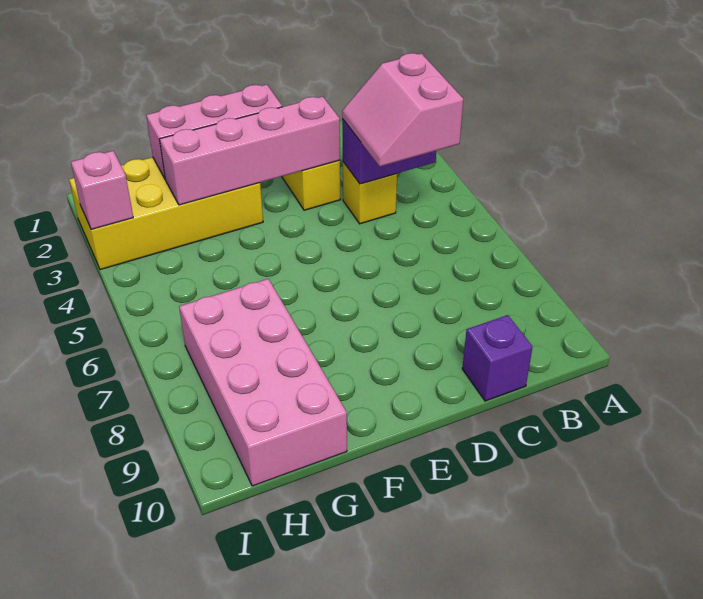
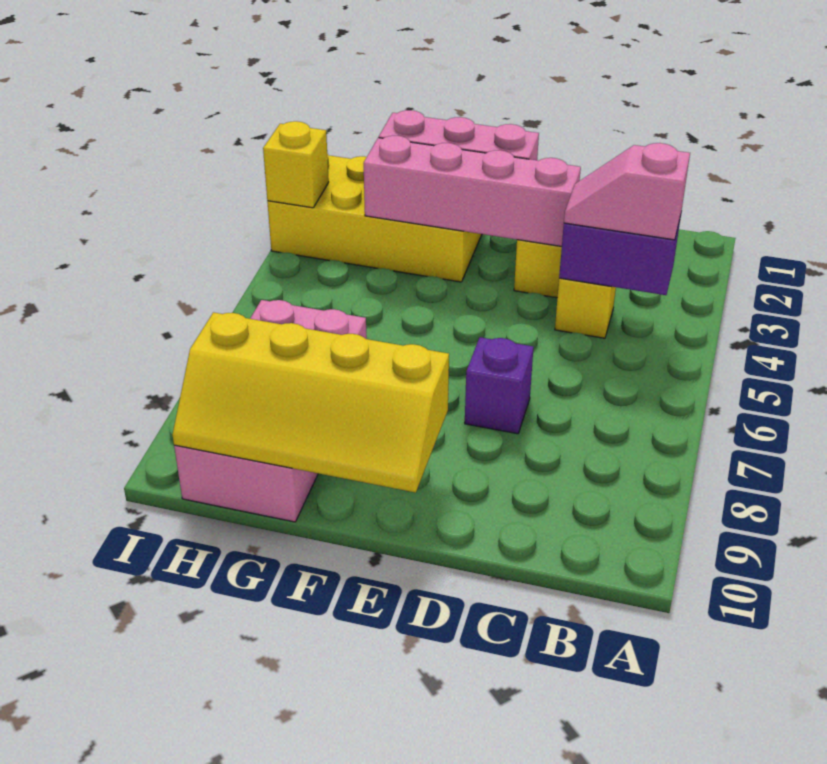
pink 2x2 slope [342,53,463,166] -> pink 1x2 slope [564,143,690,240]
purple 1x1 brick [462,315,532,401] -> purple 1x1 brick moved to [465,337,534,434]
none -> yellow 2x4 slope [173,312,449,493]
pink 1x1 brick [71,151,133,229] -> yellow 1x1 brick [263,121,329,208]

